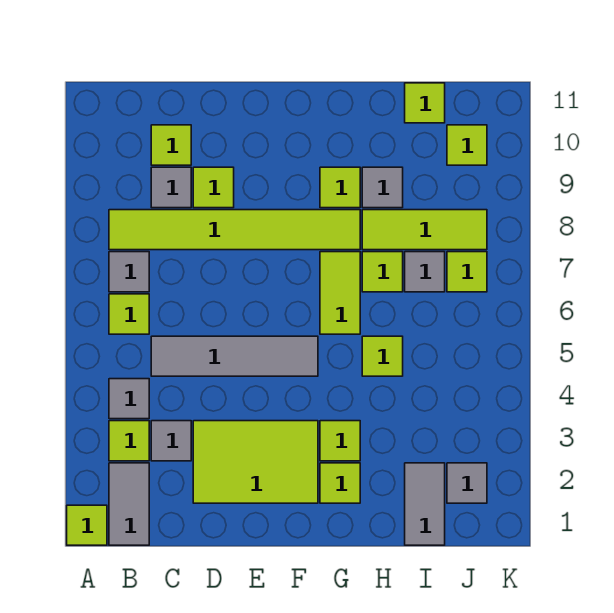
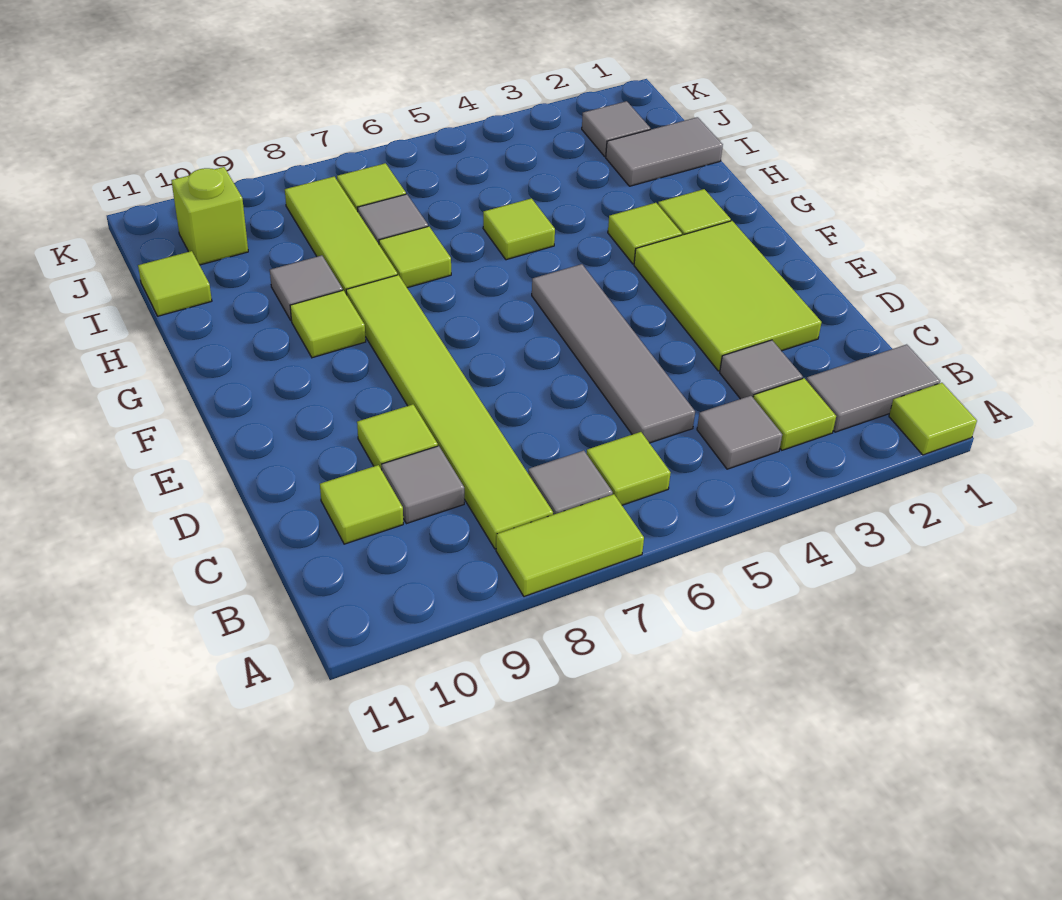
lime 1x2 tile [320,252,360,334] -> lime 1x2 tile moved to [496,494,644,597]
lime 1x1 tile [447,125,487,165] -> lime 1x1 brick [171,167,248,265]

